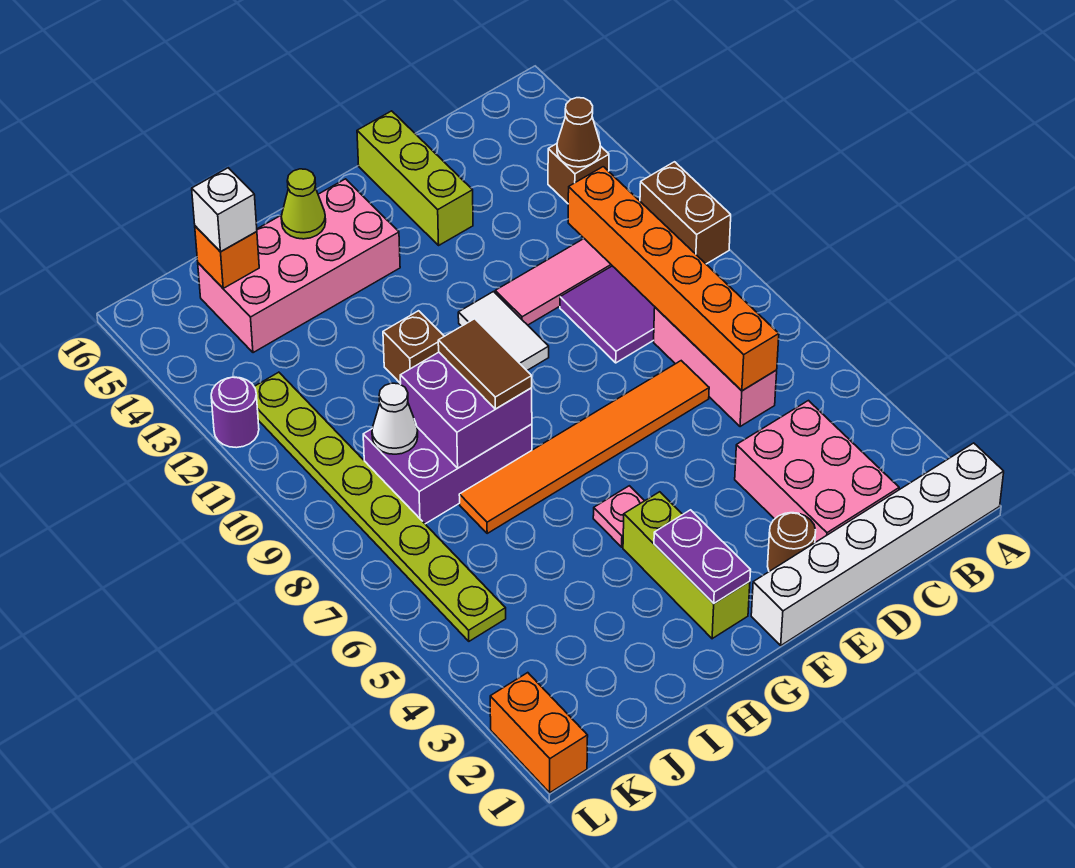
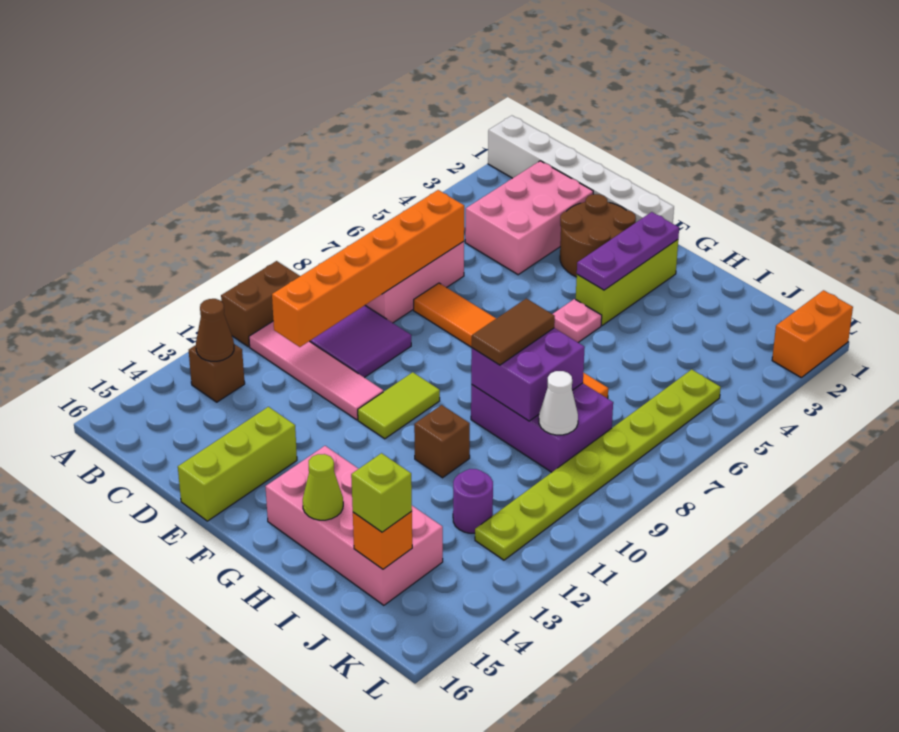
brown 1x1 round brick [768,513,816,571] -> brown 2x2 round brick [560,194,636,277]
white 1x2 tile [458,292,549,370] -> lime 1x2 tile [358,372,440,439]
purple 1x2 plate [654,510,751,603] -> purple 1x3 plate [577,212,679,290]
white 1x1 brick [192,168,257,252] -> lime 1x1 brick [351,453,412,532]
purple 1x1 round brick [211,377,259,448] -> purple 1x1 round brick moved to [453,469,493,533]

